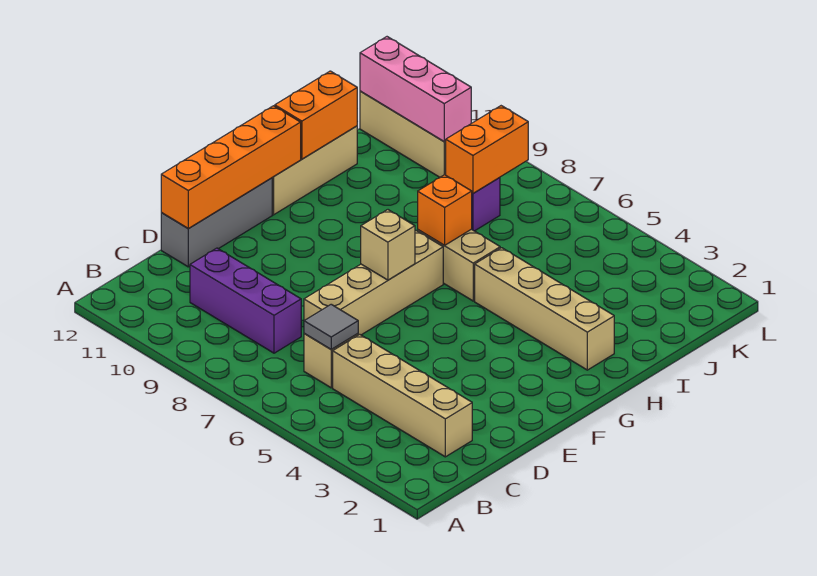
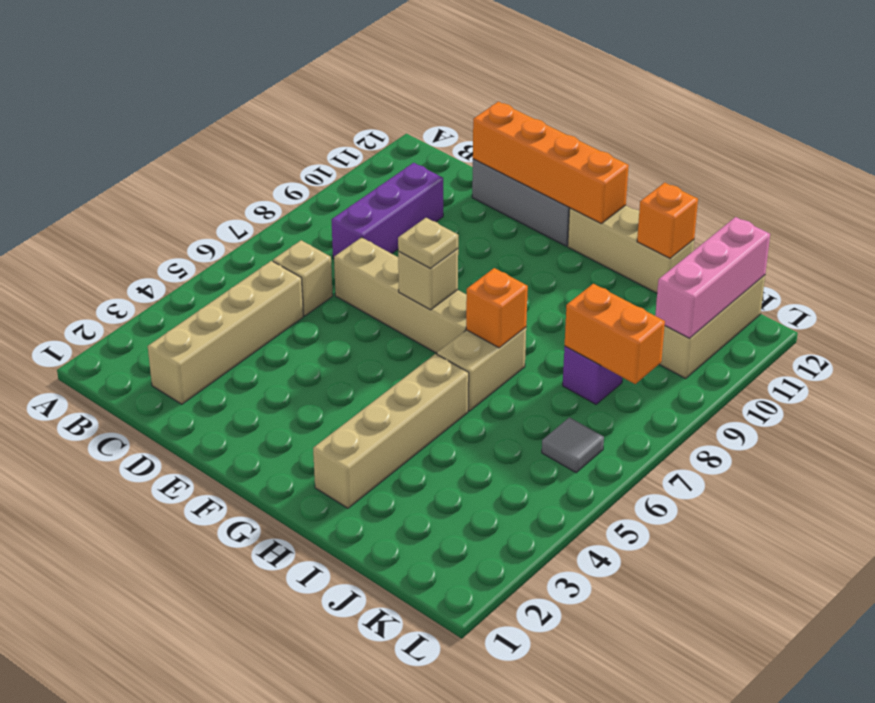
grey 1x1 tile [304,304,358,349] -> grey 1x1 tile moved to [542,417,604,473]
none -> tan 1x1 plate [398,218,458,268]
orange 1x2 brick [275,71,357,159] -> orange 1x1 brick [637,183,698,258]

